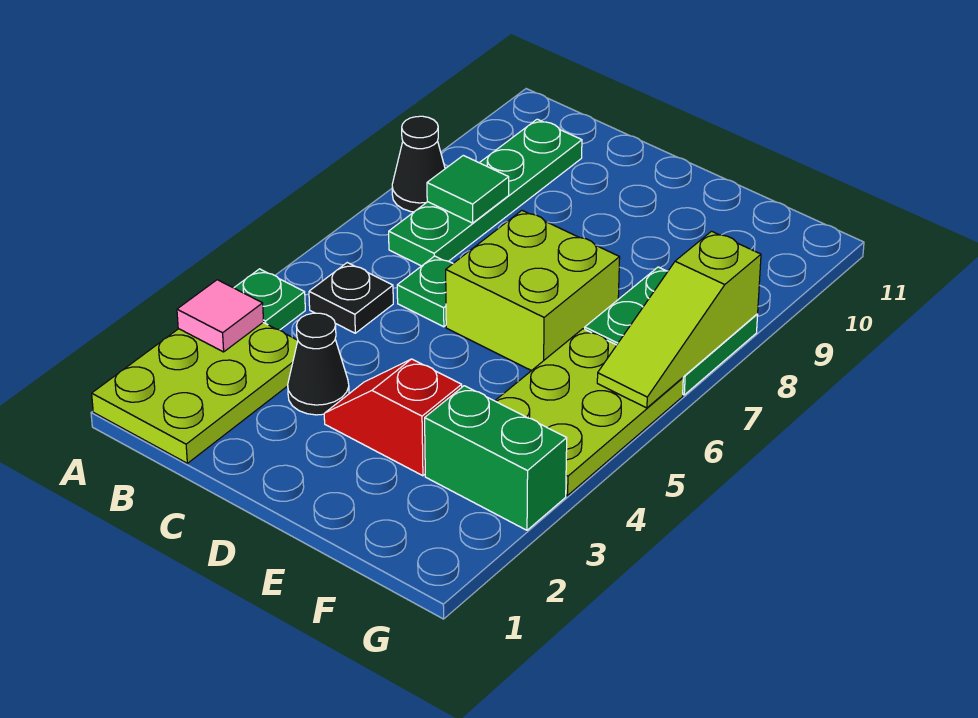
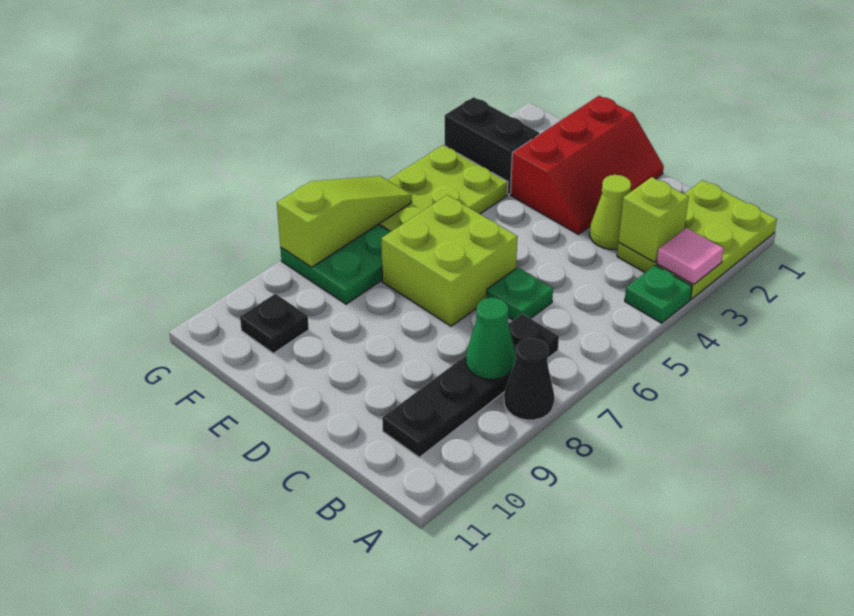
none -> lime 1x1 brick [618,177,689,262]
black 1x1 plate [309,263,393,333] -> black 1x1 plate moved to [240,294,309,353]
green 1x4 plate [389,119,582,266] -> black 1x4 plate [382,314,559,457]
green 1x1 tile [427,155,509,223] -> green 1x1 cone [466,298,516,379]
black 1x1 cone [288,313,349,415] -> lime 1x1 cone [589,175,631,249]
red 1x2 slope [324,359,462,476] -> red 2x3 slope [510,96,664,234]
green 1x2 brick [425,386,567,530] -> black 1x2 brick [445,97,539,194]

